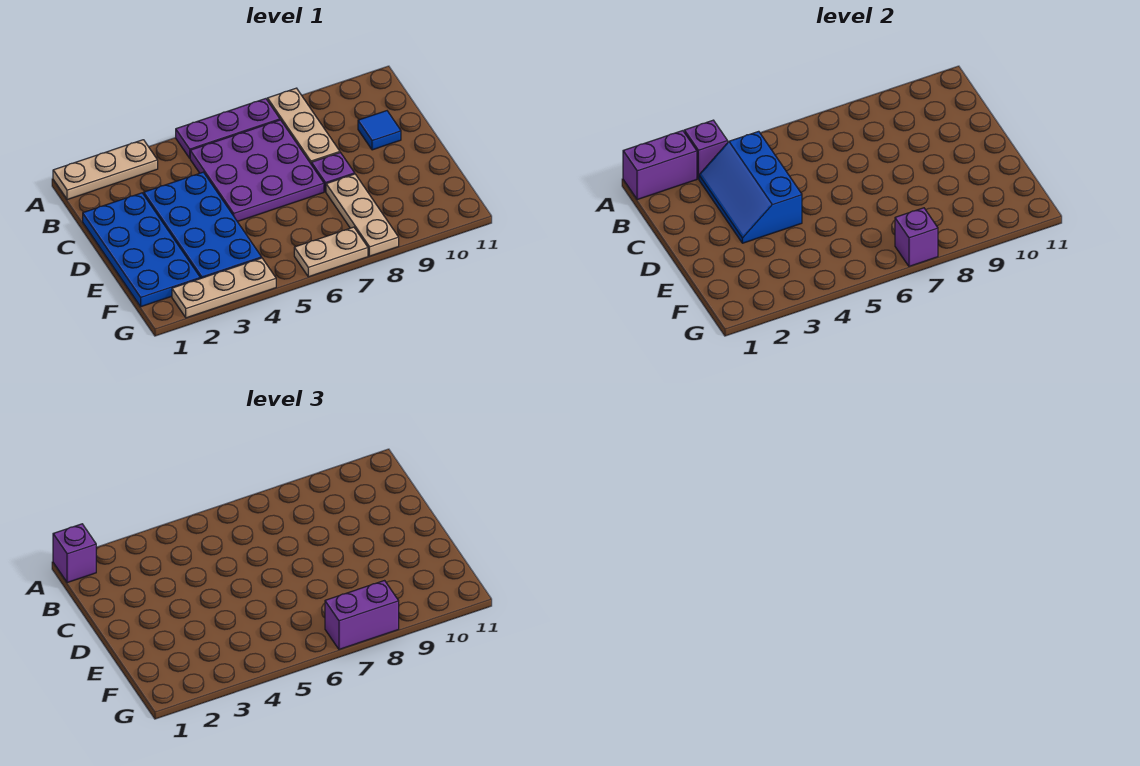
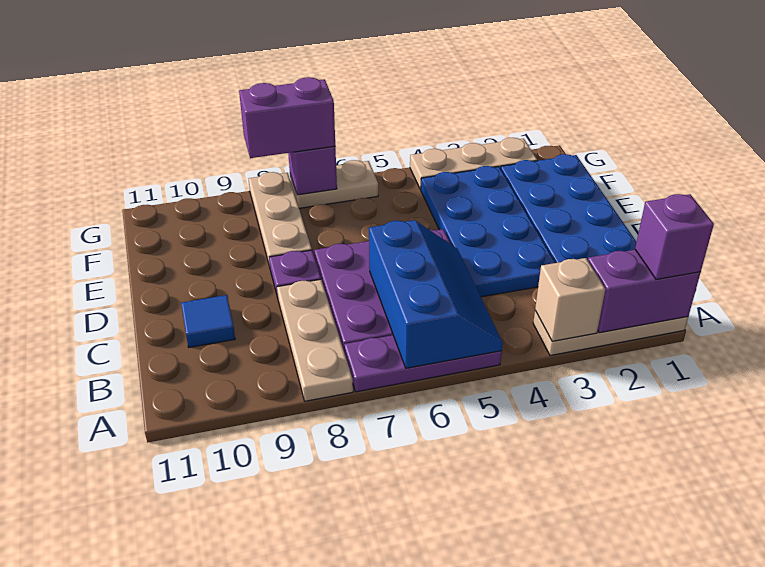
purple 1x1 brick [684,120,728,179] -> tan 1x1 brick [535,258,605,341]
blue 2x3 slope [699,131,802,243] -> blue 2x3 slope moved to [369,220,503,368]

